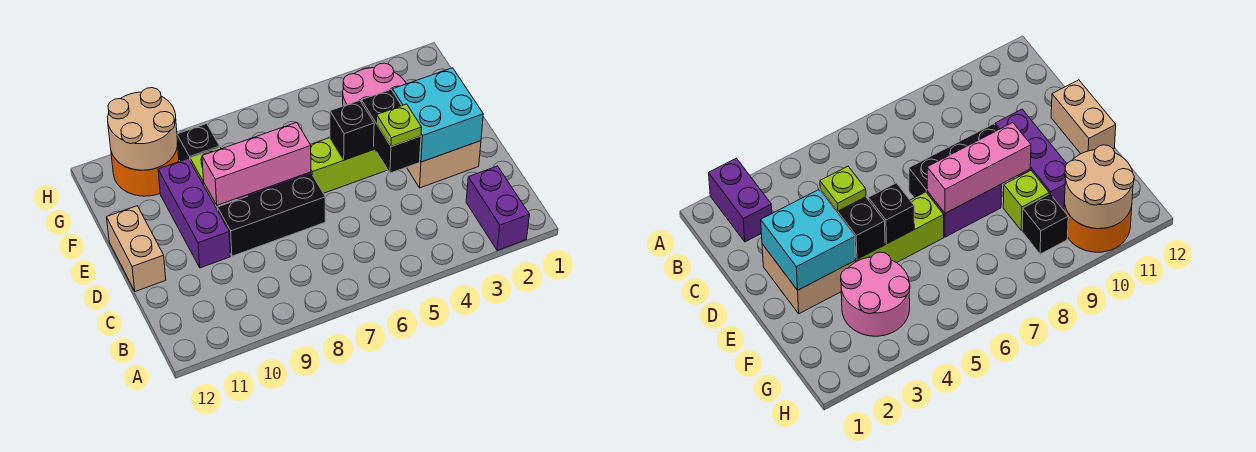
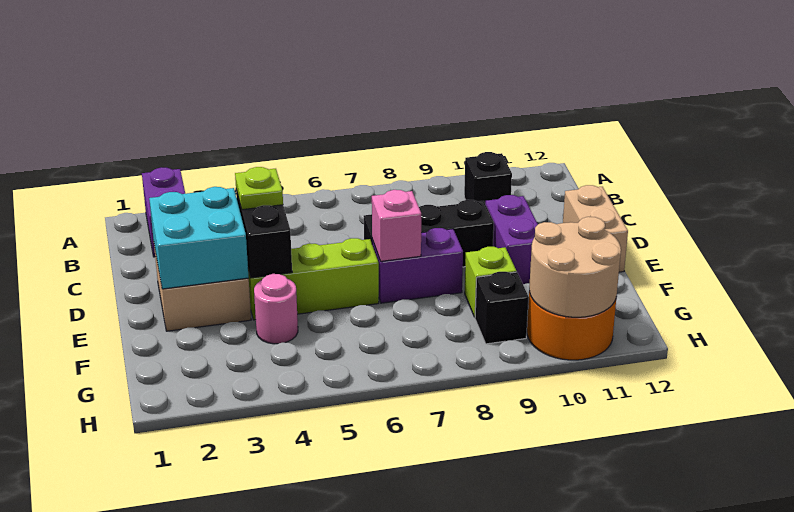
purple 1x3 brick [158,159,230,268] -> purple 1x2 brick [485,195,538,284]
black 1x1 brick [330,100,374,160] -> black 1x1 brick moved to [464,152,512,203]
pink 1x3 brick [202,122,311,205] -> pink 1x1 brick [372,190,421,261]
pink 2x2 round brick [343,63,406,106] -> pink 1x1 round brick [254,274,298,344]

